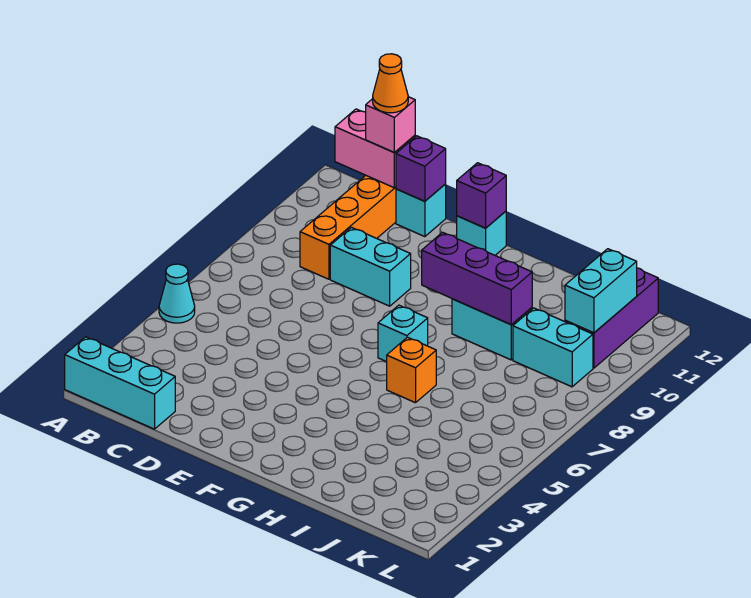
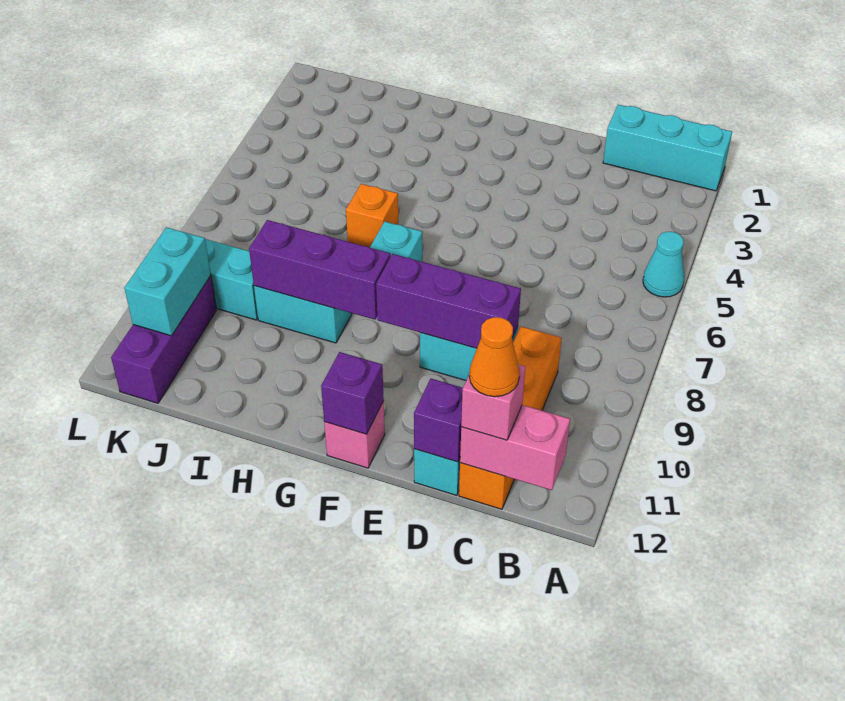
none -> purple 1x3 brick [376,254,521,348]
cyan 1x1 brick [457,211,506,255] -> pink 1x1 brick [324,401,385,468]

